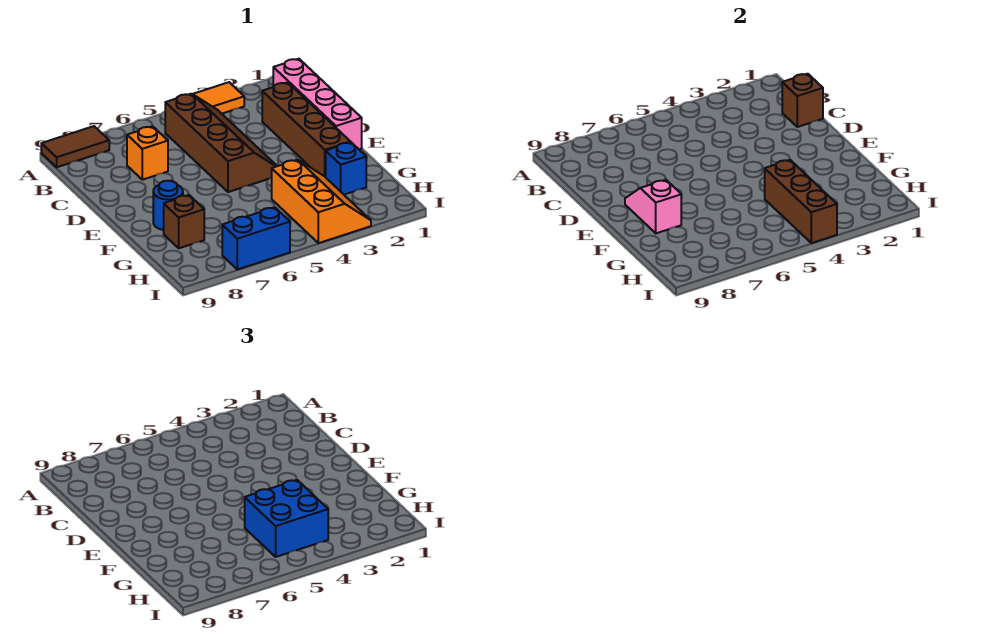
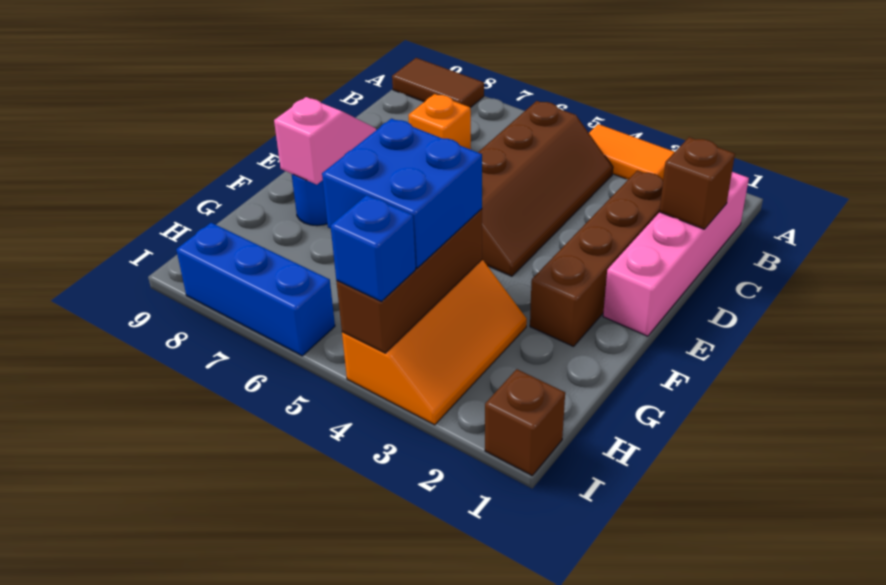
blue 1x1 brick [326,142,366,195] -> blue 1x1 brick moved to [330,195,416,301]
brown 1x1 brick [164,195,204,248] -> brown 1x1 brick moved to [485,369,565,475]
blue 1x2 brick [222,207,290,270] -> blue 1x3 brick [176,223,335,356]

